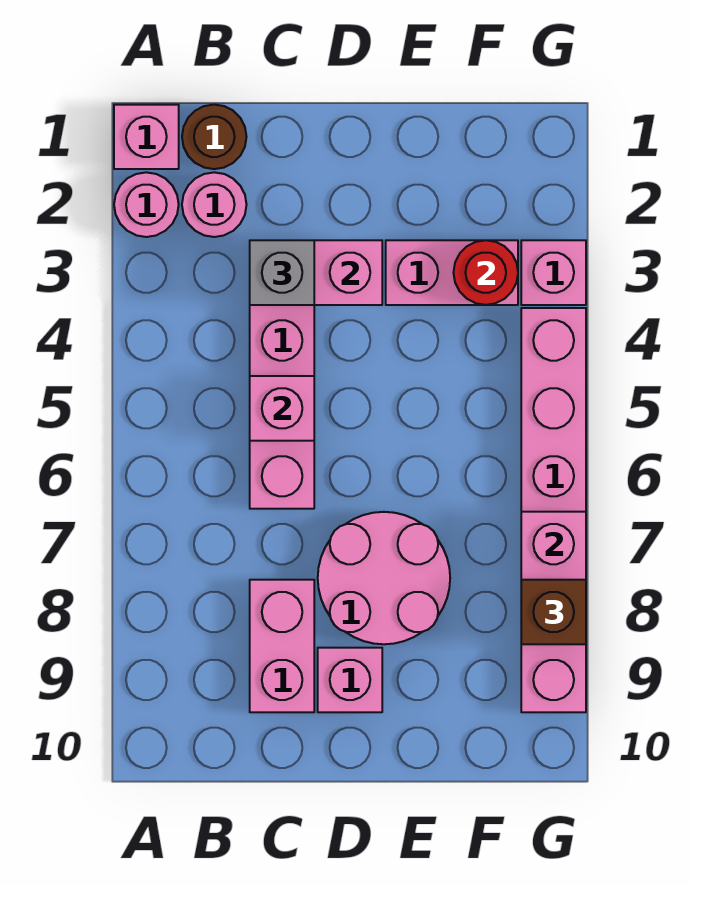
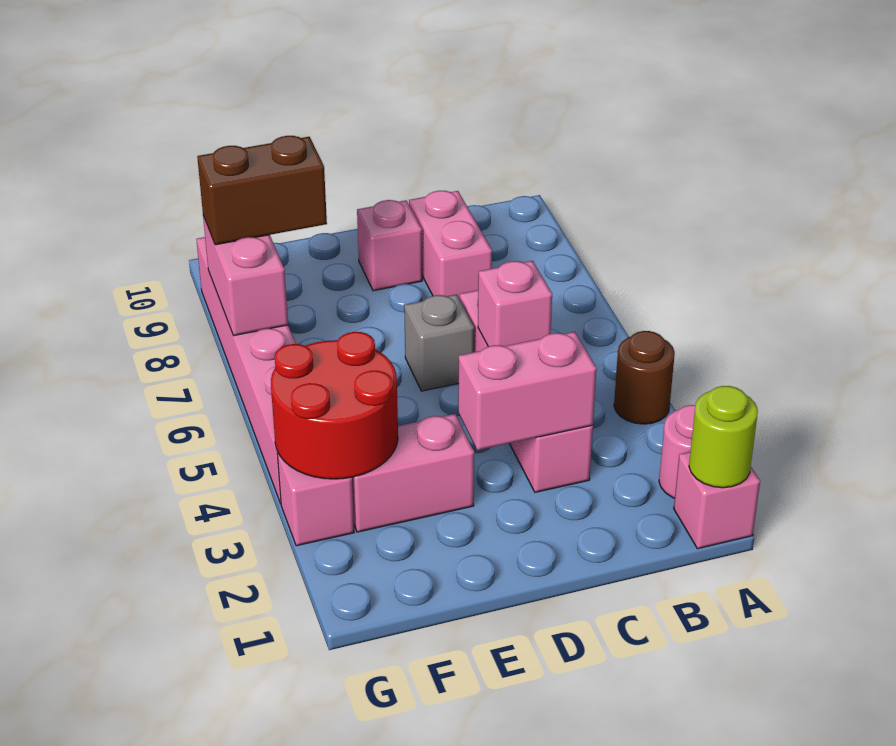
none -> lime 1x1 round brick [689,386,758,488]
brown 1x1 round brick [182,105,246,169] -> brown 1x1 round brick moved to [614,331,675,424]
pink 1x1 round brick [182,172,247,237] -> none
grey 1x1 brick [250,240,314,305] -> grey 1x1 brick moved to [404,294,474,391]
pink 2x2 round brick [318,512,450,644] -> none
red 1x1 round brick [454,240,518,305] -> red 2x2 round brick [271,332,398,479]
brown 1x1 brick [521,580,586,644] -> brown 1x2 brick [197,136,327,245]

